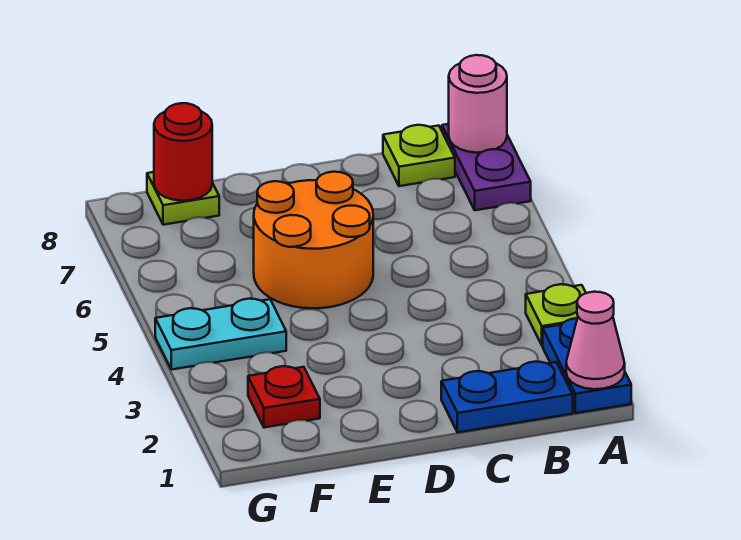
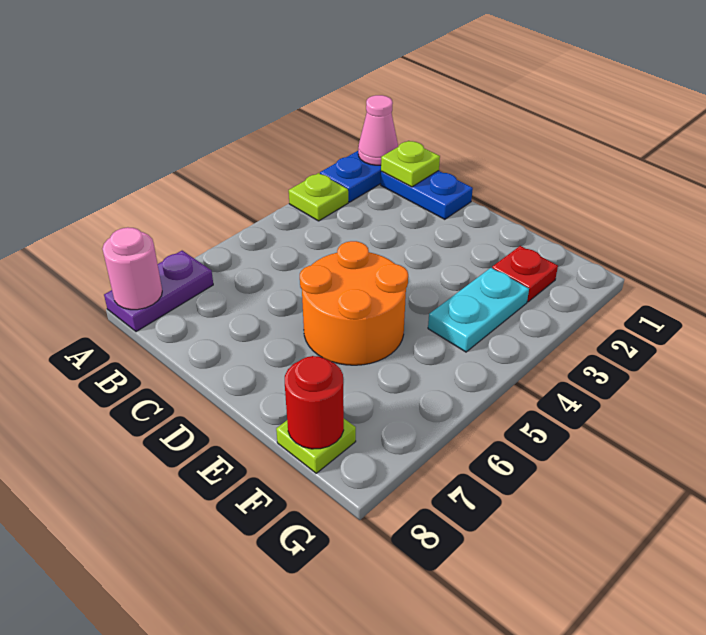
lime 1x1 plate [383,125,455,186] -> lime 1x1 plate moved to [381,141,440,187]
cyan 1x2 plate [155,299,286,370] -> cyan 1x2 plate turned to [428,268,529,352]

